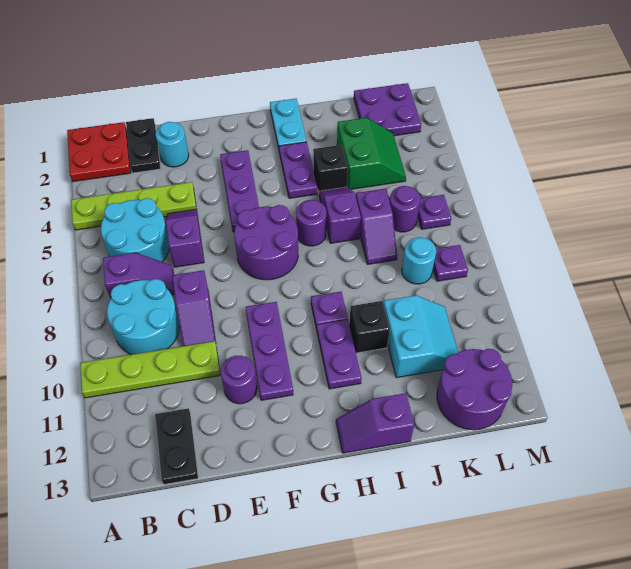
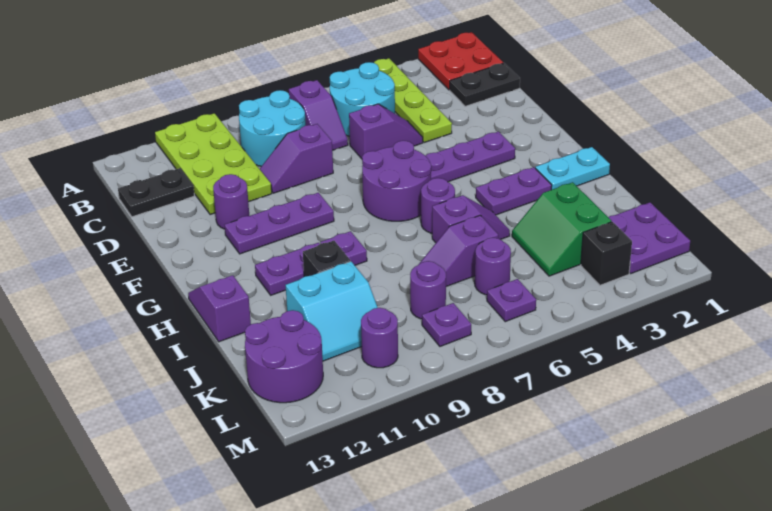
lime 1x4 plate [80,341,220,398] -> lime 2x4 plate [155,113,272,215]
cyan 1x1 round brick [156,122,189,167] -> none
black 1x1 brick [313,145,348,193] -> black 1x1 brick moved to [581,222,632,285]
green 2x2 slope [337,118,406,189] -> green 2x2 slope turned to [512,182,611,276]
cyan 1x1 round brick [402,237,436,284] -> purple 1x1 round brick [410,261,446,319]
none -> purple 1x1 round brick [361,308,398,368]

